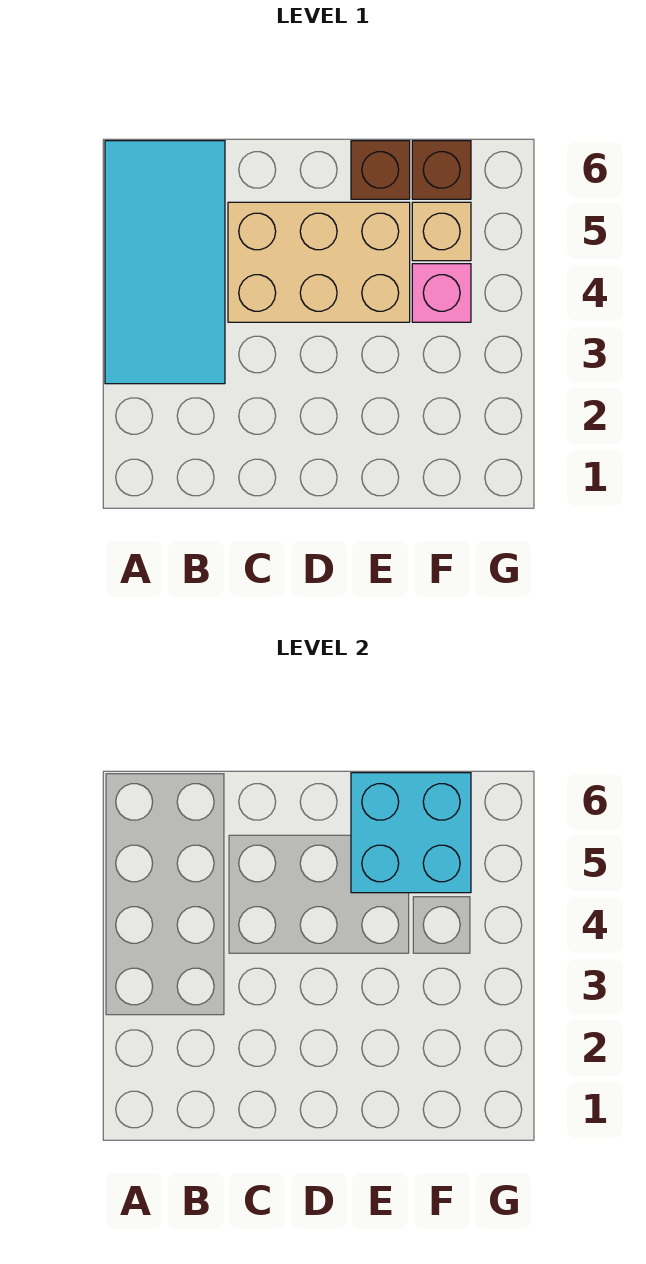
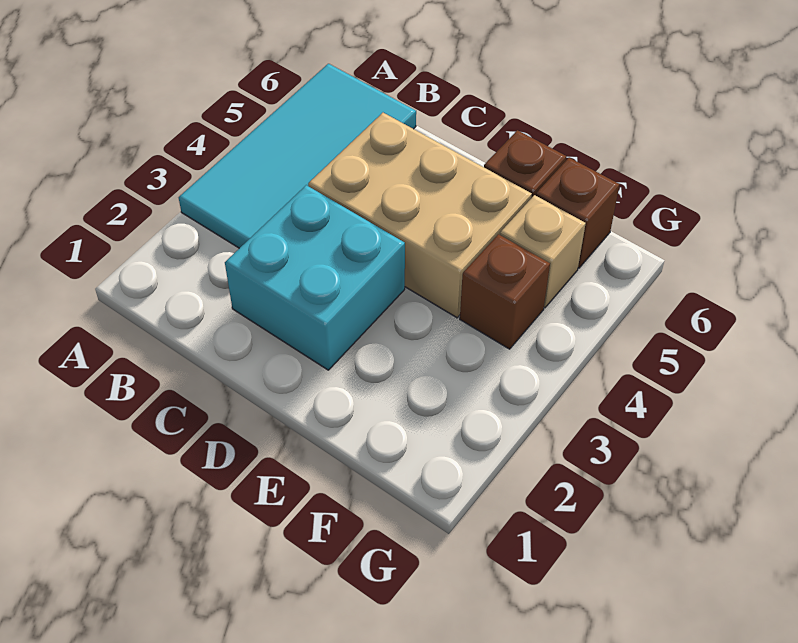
cyan 2x2 brick [351,773,471,893] -> cyan 2x2 brick moved to [225,185,405,370]
pink 1x1 brick [412,264,471,322] -> brown 1x1 brick [460,234,550,349]

